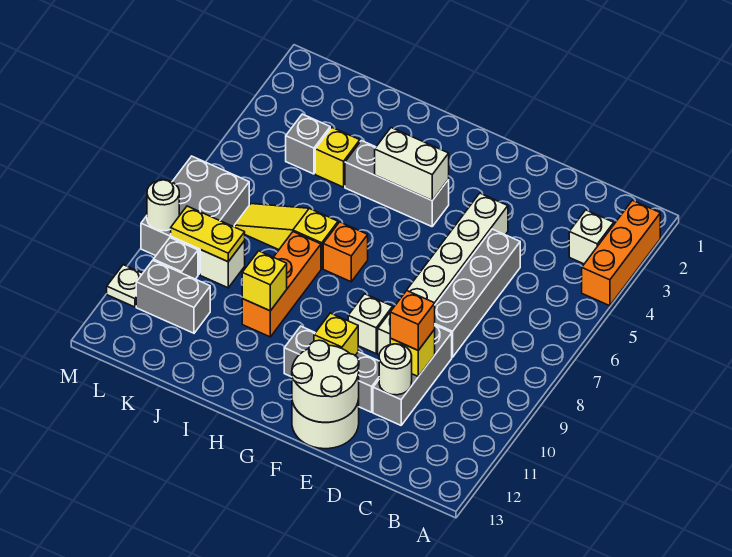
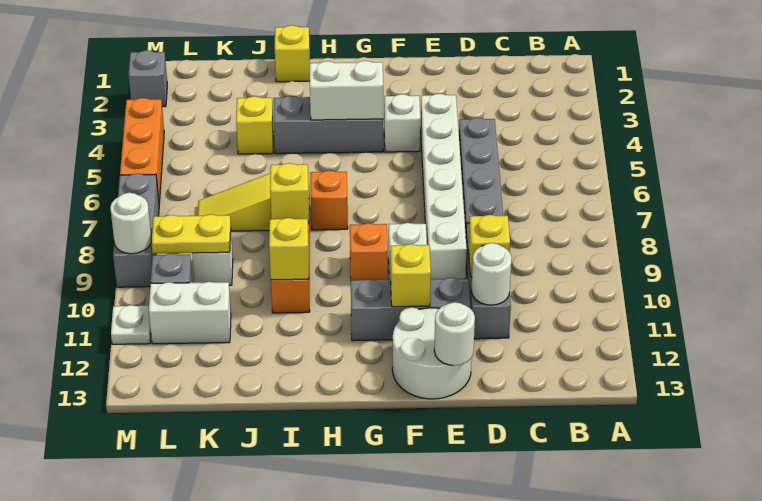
orange 1x3 brick [582,200,660,306] -> orange 1x3 brick moved to [120,98,164,204]
white 1x1 brick [569,210,614,264] -> white 1x1 brick moved to [384,94,420,152]
orange 1x1 brick [390,290,435,350] -> orange 1x1 brick moved to [350,223,388,280]
white 2x2 round brick [292,340,359,422] -> white 1x1 round brick [434,302,475,366]
none -> yellow 1x1 brick [275,25,310,82]
none -> yellow 1x1 brick [270,163,309,224]
grey 1x1 brick [286,114,330,174] -> grey 1x1 brick moved to [128,50,167,107]
grey 1x2 brick [136,261,210,333] -> white 1x2 brick [149,282,231,344]
grey 2x3 brick [141,156,249,275] -> grey 1x3 brick [113,173,159,287]

